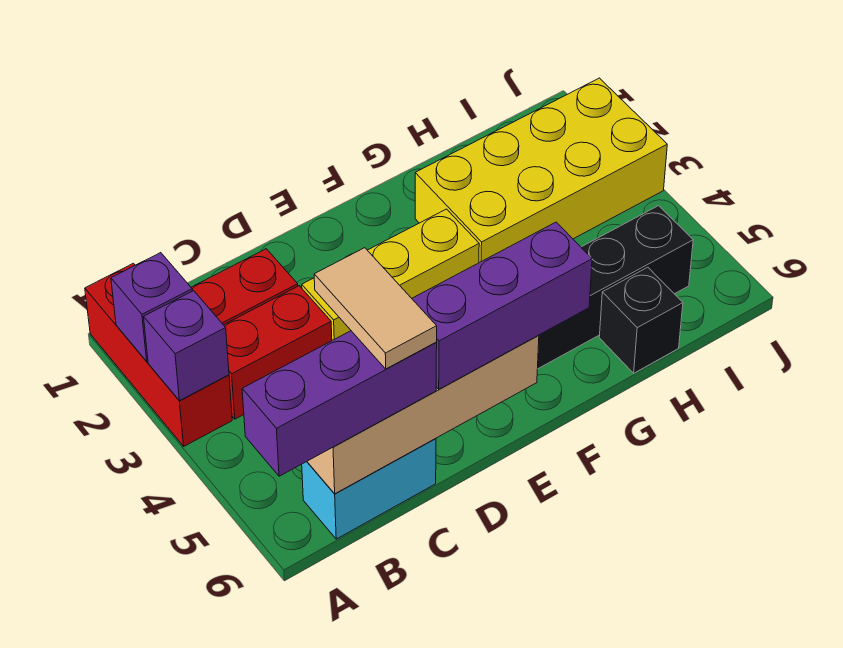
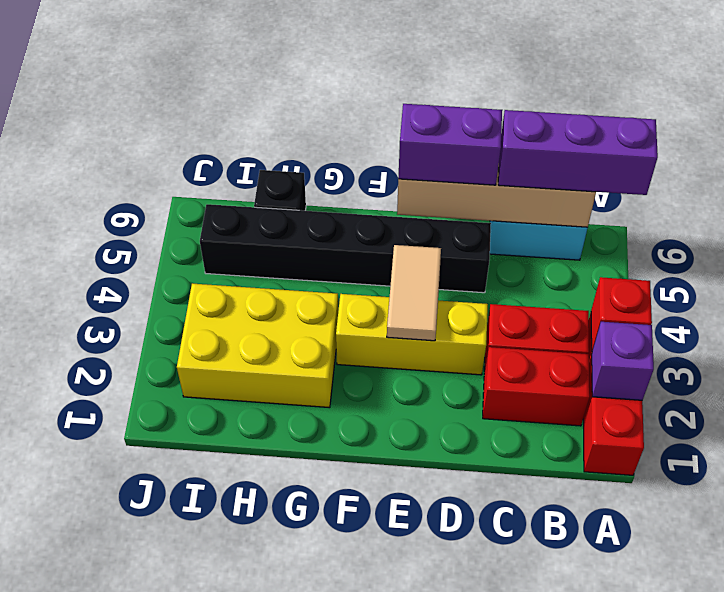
purple 1x1 brick [144,291,229,401] -> red 1x1 brick [591,277,652,351]
tan 1x2 tile [314,248,437,369] -> tan 1x2 tile moved to [387,245,441,341]
purple 1x3 brick [412,222,592,389] -> purple 1x2 brick [398,104,502,185]
yellow 2x4 brick [415,78,667,263] -> yellow 2x3 brick [177,284,338,408]

